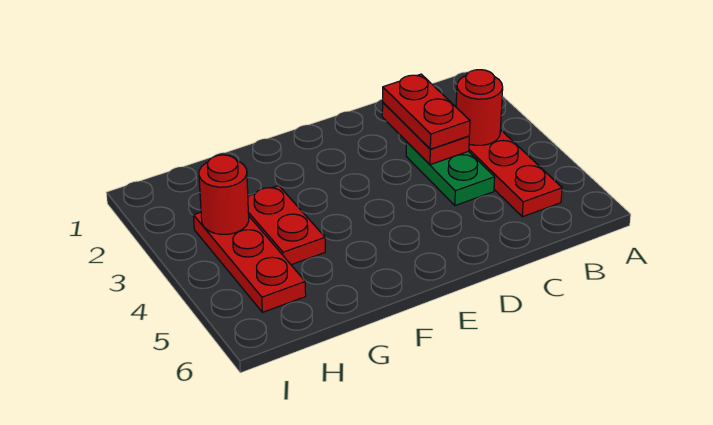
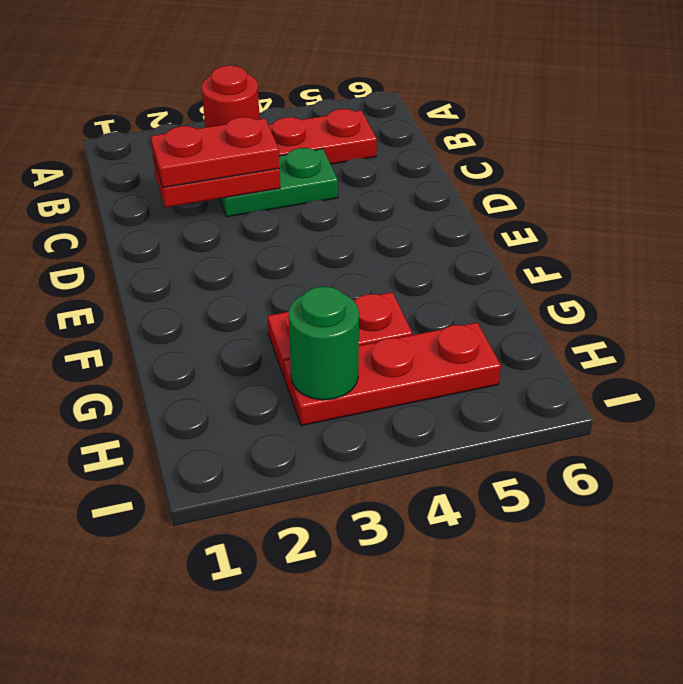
red 1x1 round brick [199,155,249,234] -> green 1x1 round brick [289,286,359,400]

